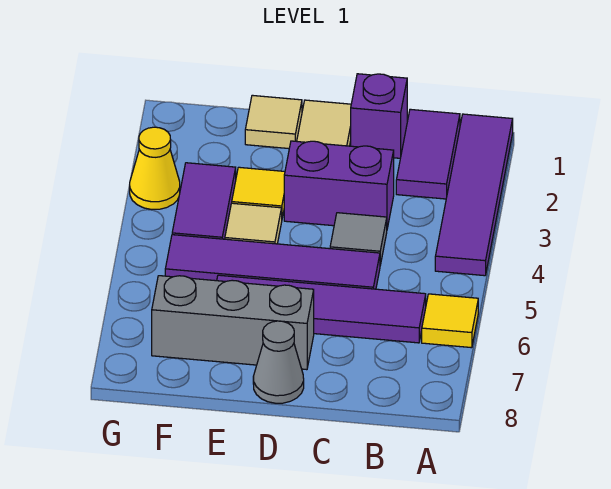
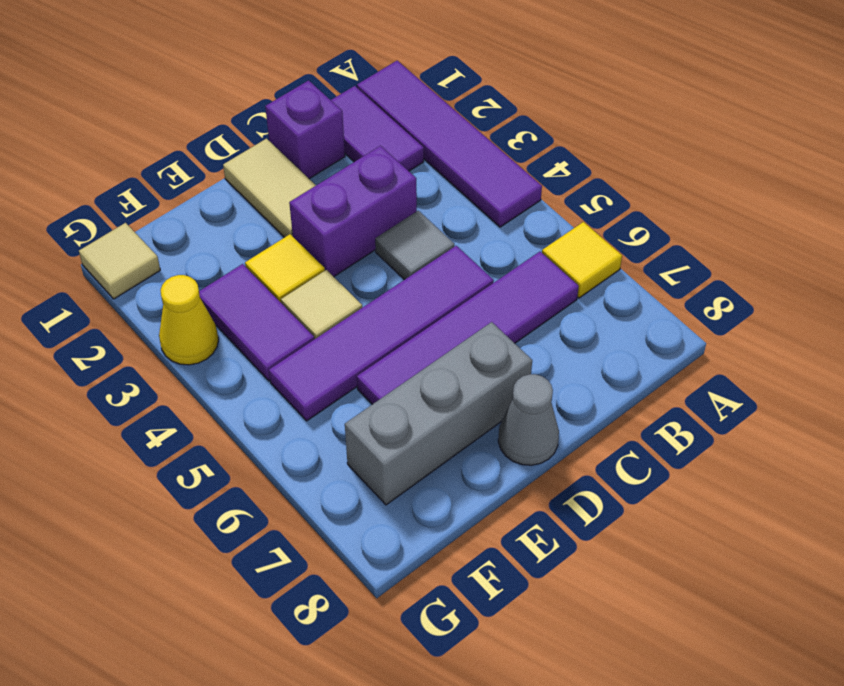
tan 1x1 tile [245,95,302,149] -> tan 1x1 tile moved to [79,223,160,299]

